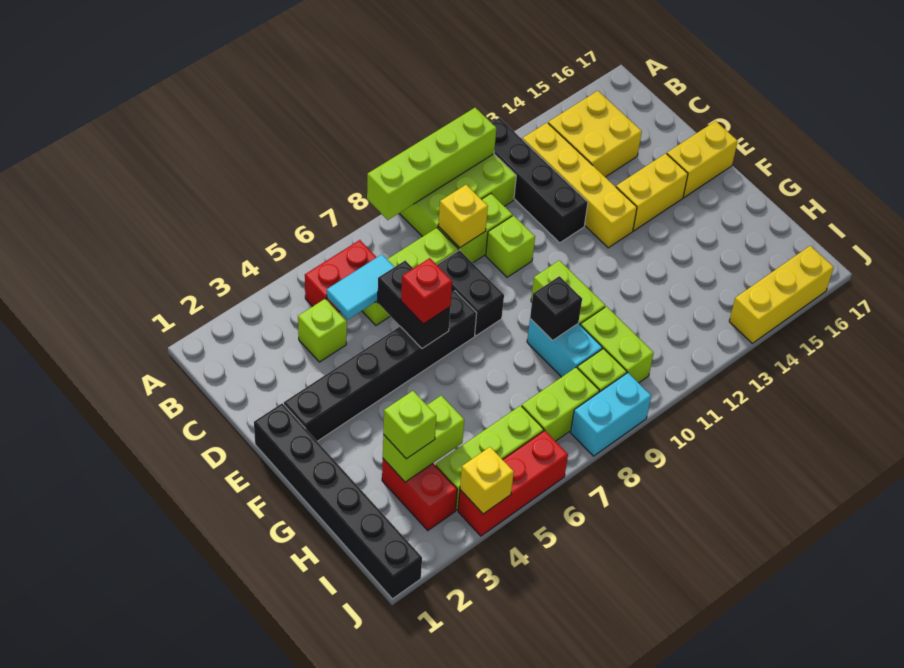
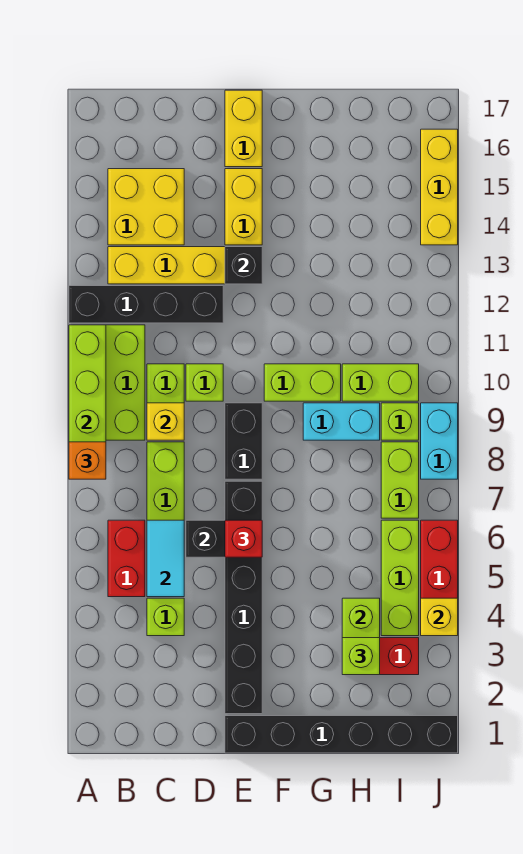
none -> orange 1x1 brick [69,442,106,479]
black 1x2 brick [437,250,504,336] -> black 1x2 brick turned to [225,403,262,479]
black 1x1 brick [530,276,582,341] -> black 1x1 brick moved to [225,247,262,284]

